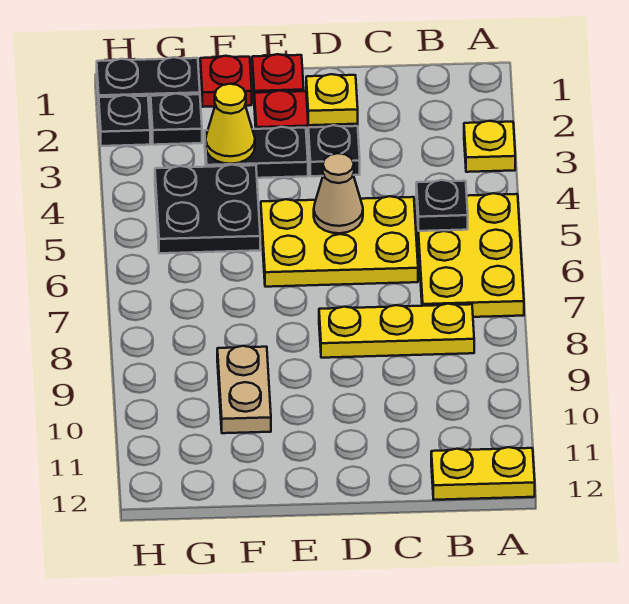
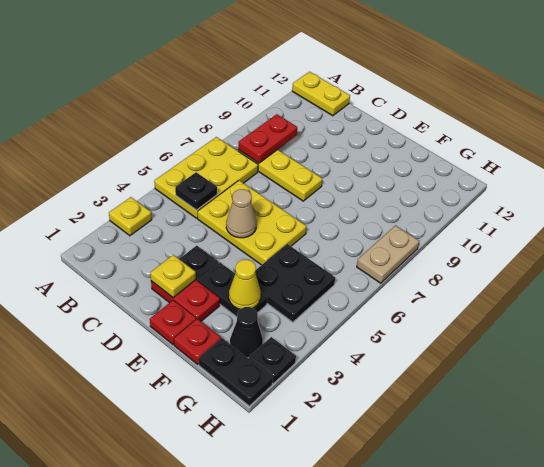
none -> red 1x2 plate [239,114,297,163]
tan 1x2 plate [217,346,271,433] -> tan 1x2 plate moved to [357,226,419,283]
black 1x1 plate [151,94,202,145] -> black 1x1 cone [230,307,263,358]

